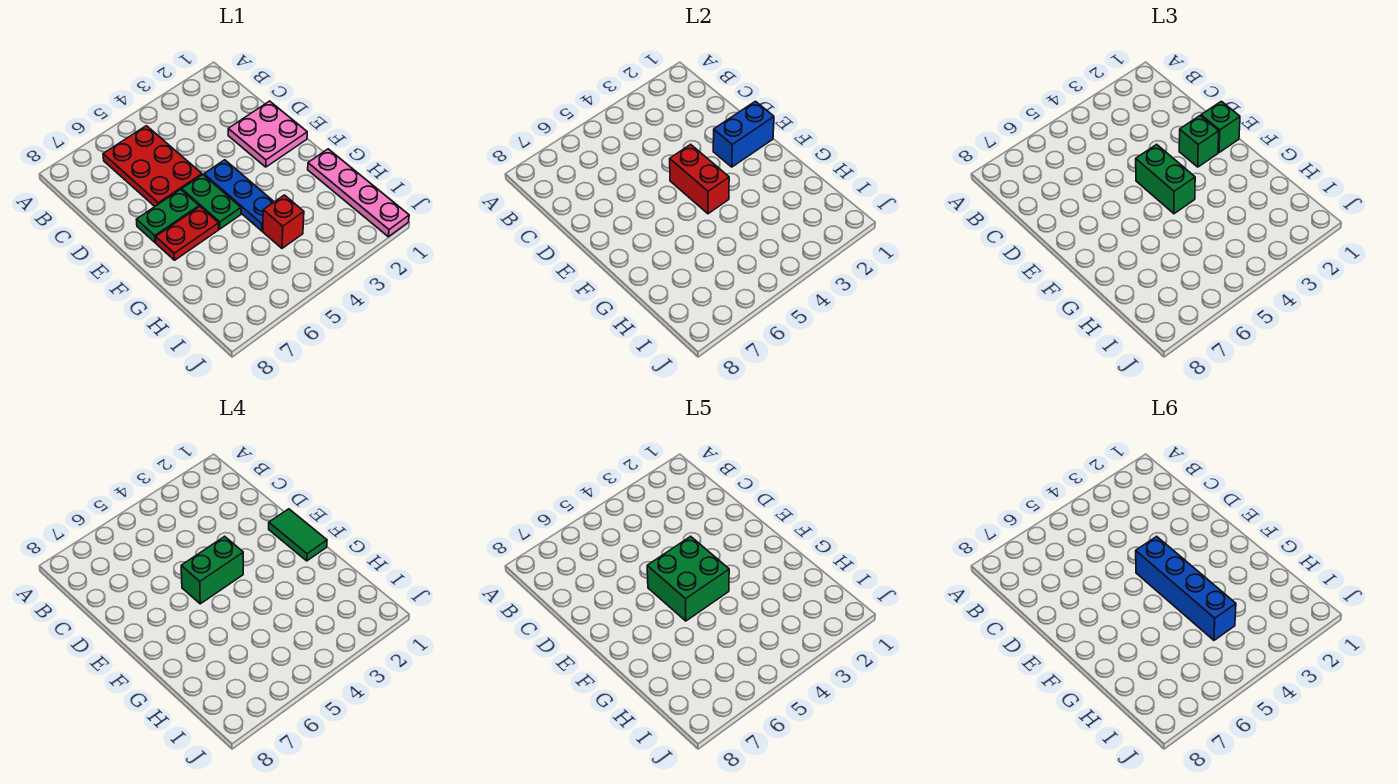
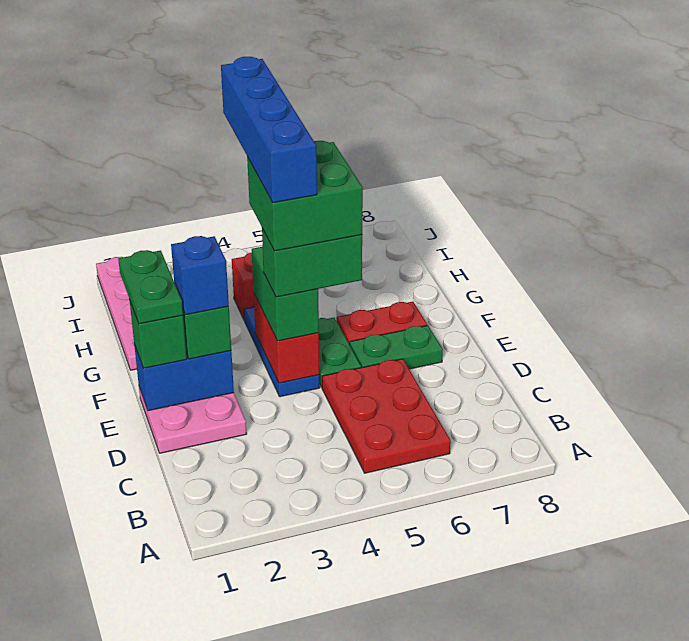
green 1x2 tile [269,509,327,561] -> green 1x2 plate [118,250,183,324]
none -> blue 1x1 brick [171,236,229,315]

